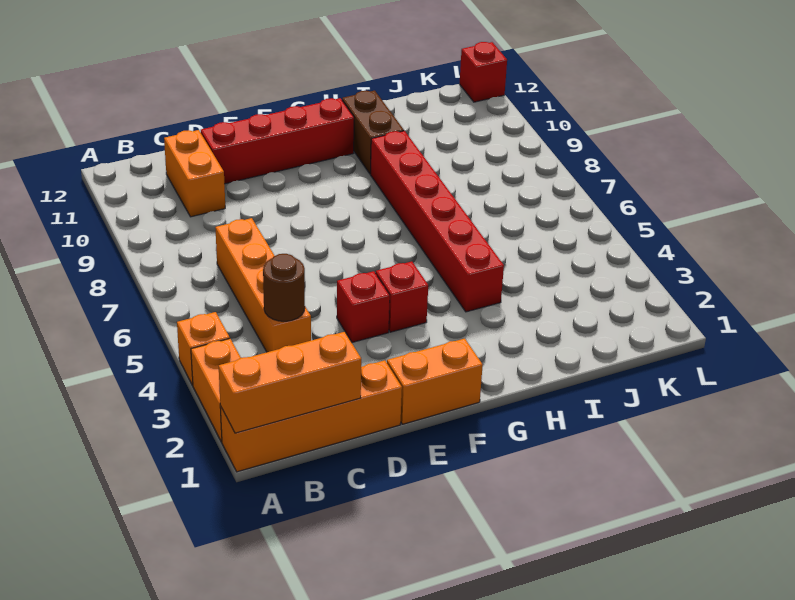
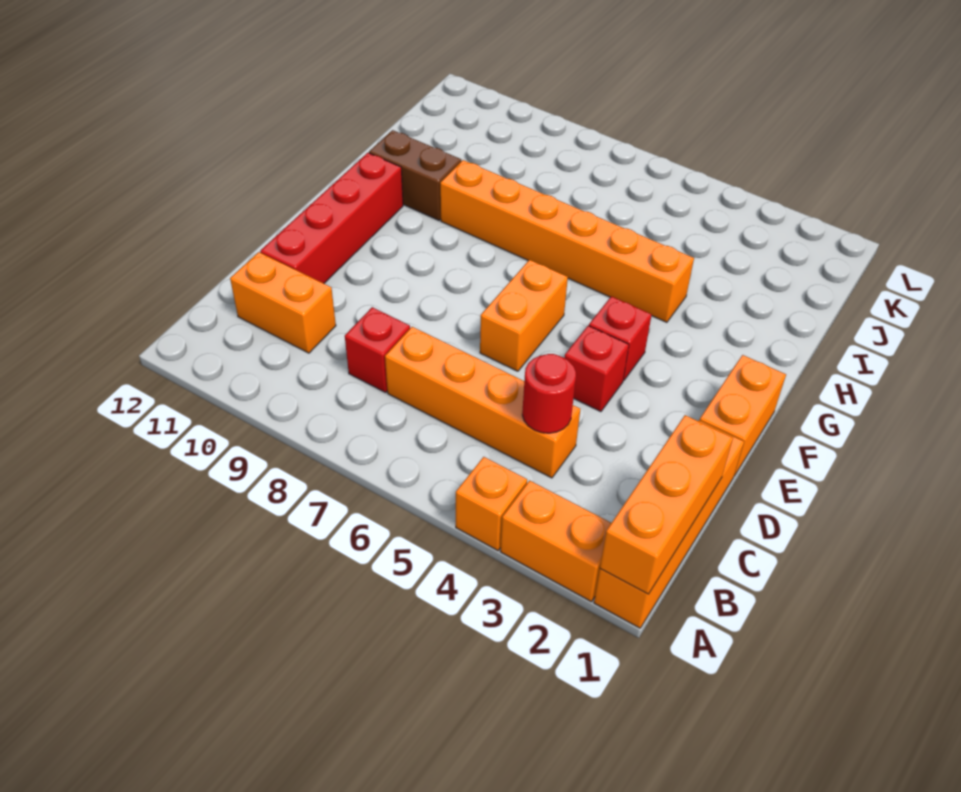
brown 1x1 round brick [263,254,305,321] -> red 1x1 round brick [522,354,576,433]
none -> orange 1x2 brick [480,260,568,371]
red 1x6 brick [370,131,504,312] -> orange 1x6 brick [440,160,694,322]
red 1x1 brick [460,42,507,102] -> red 1x1 brick moved to [345,307,410,392]

